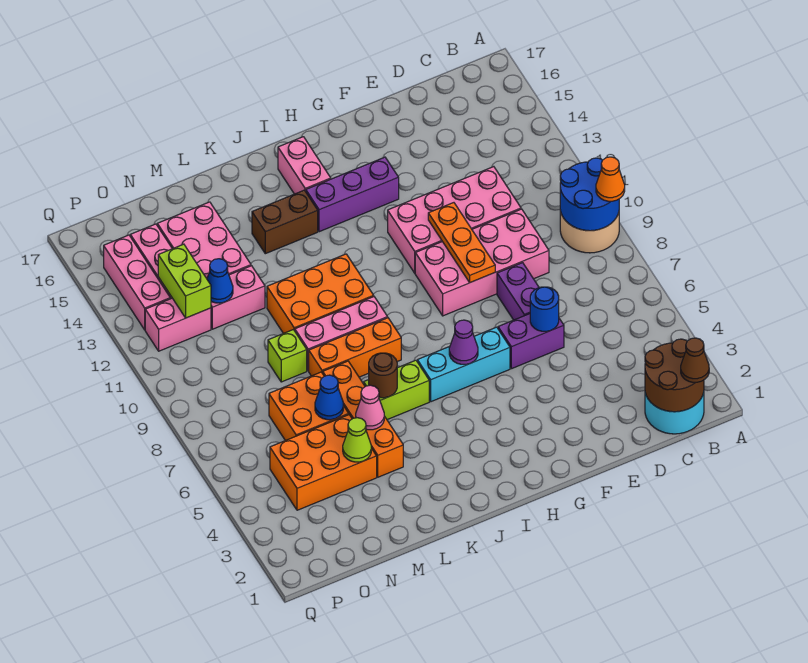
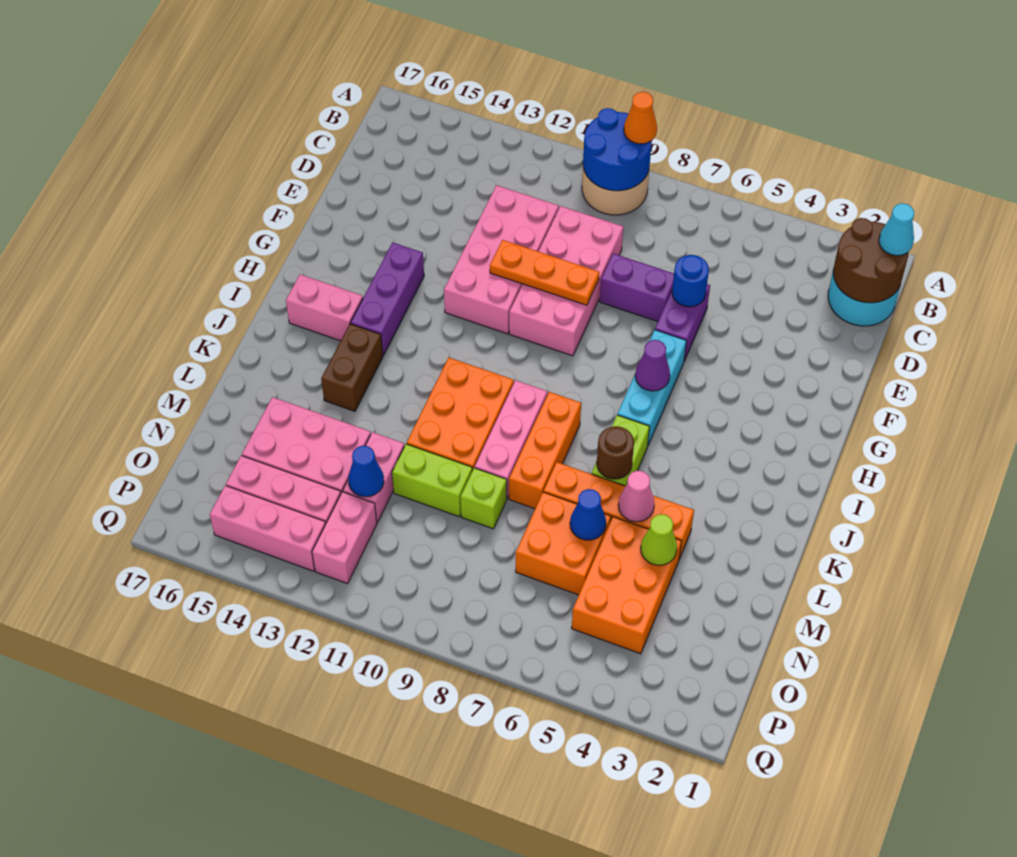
brown 1x1 cone [681,338,709,382] -> cyan 1x1 cone [879,203,914,256]
lime 1x2 brick [158,244,211,318] -> lime 1x2 brick moved to [392,444,472,517]

